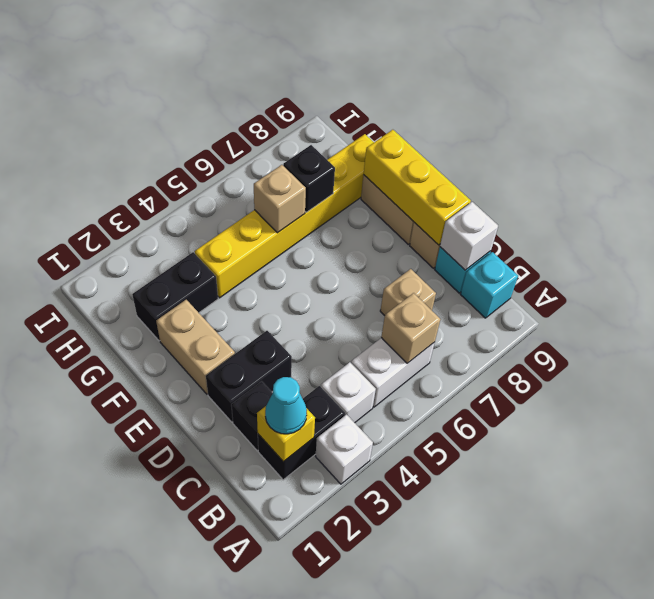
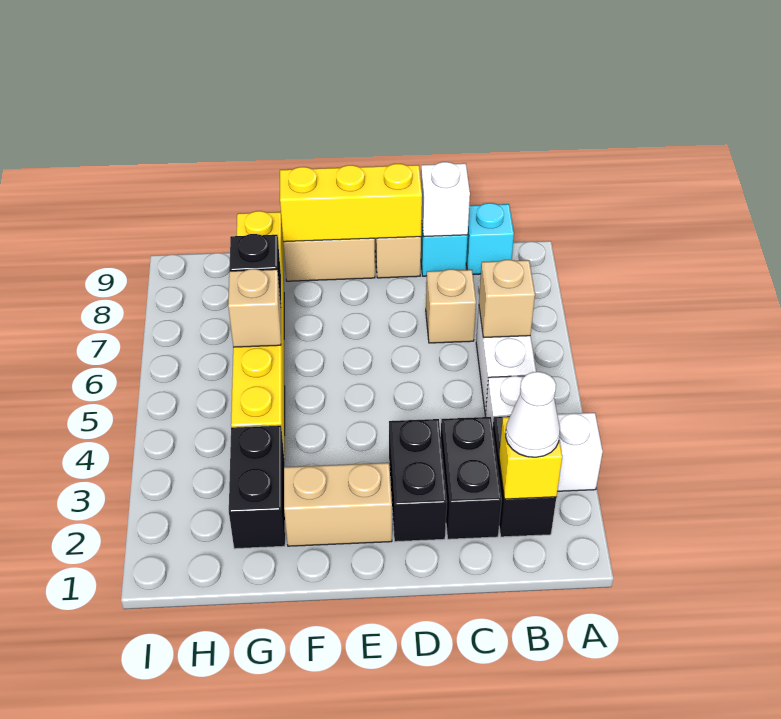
cyan 1x1 cone [265,377,307,434] -> white 1x1 cone [506,372,560,457]
black 1x1 brick [231,381,273,451] -> black 1x2 brick [441,417,502,539]

